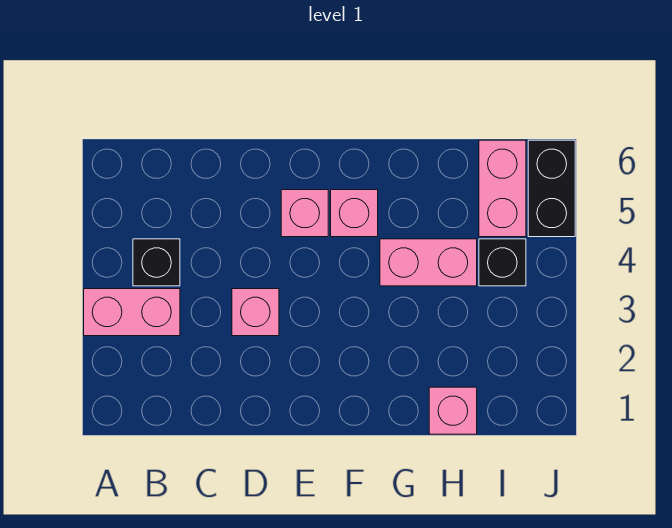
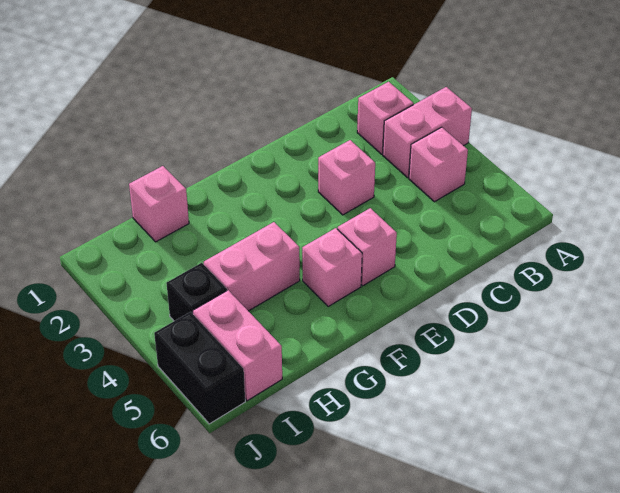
none -> pink 1x1 brick [357,82,414,154]
black 1x1 brick [133,239,180,286] -> pink 1x1 brick [409,127,468,202]

